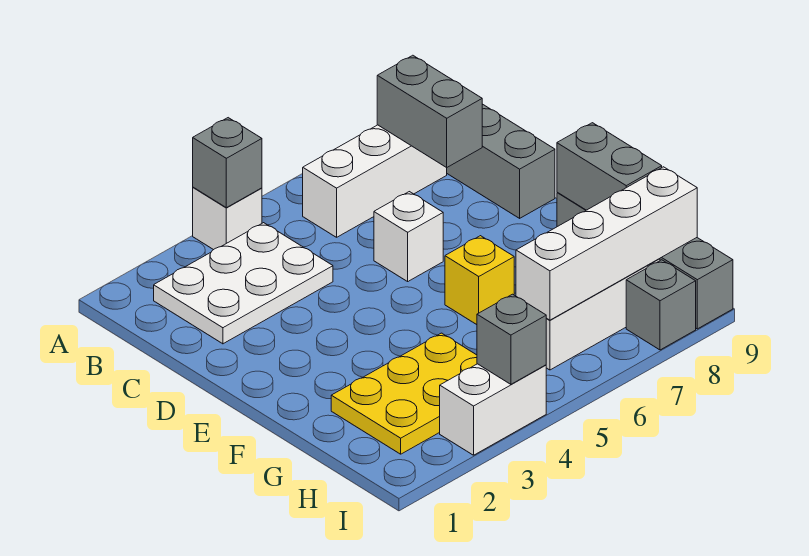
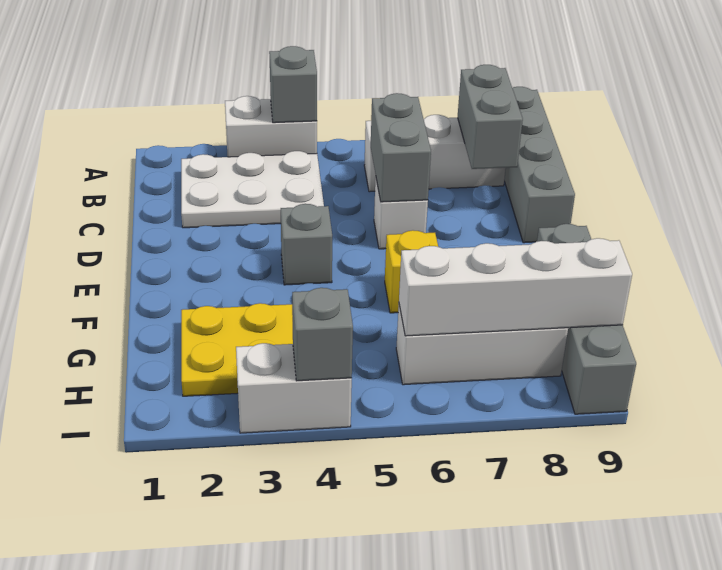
white 1x1 brick [193,187,262,250] -> white 1x2 brick [225,96,317,157]
grey 1x2 brick [557,123,662,210] -> grey 1x2 brick moved to [371,93,431,202]
grey 1x1 brick [626,260,696,350] -> grey 1x1 brick moved to [281,204,332,285]

